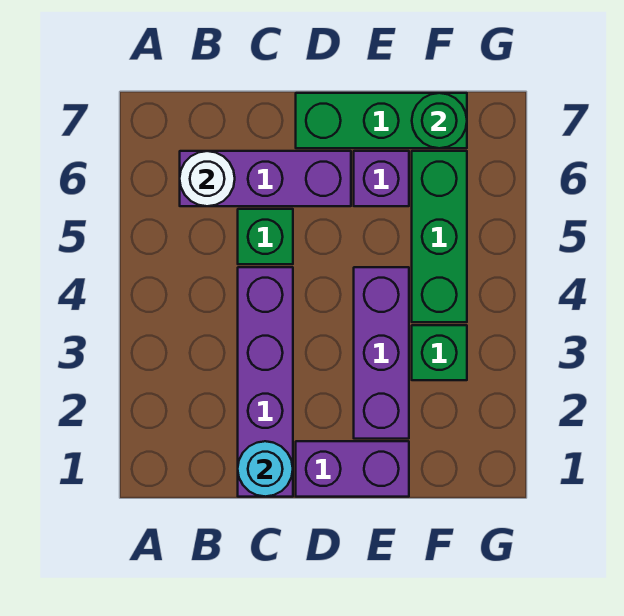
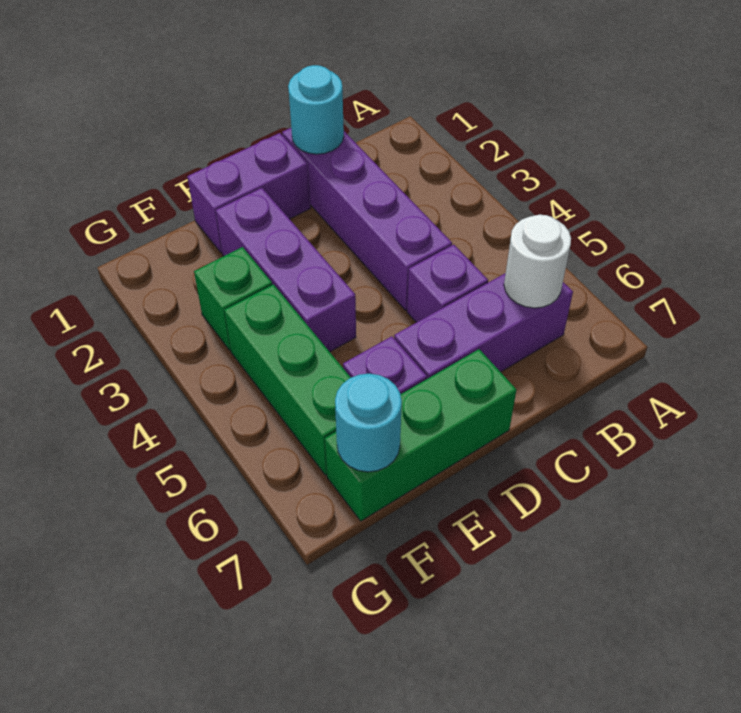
green 1x1 brick [238,209,293,264] -> purple 1x1 brick [407,245,488,323]
green 1x1 round brick [412,93,467,148] -> cyan 1x1 round brick [335,374,402,472]

